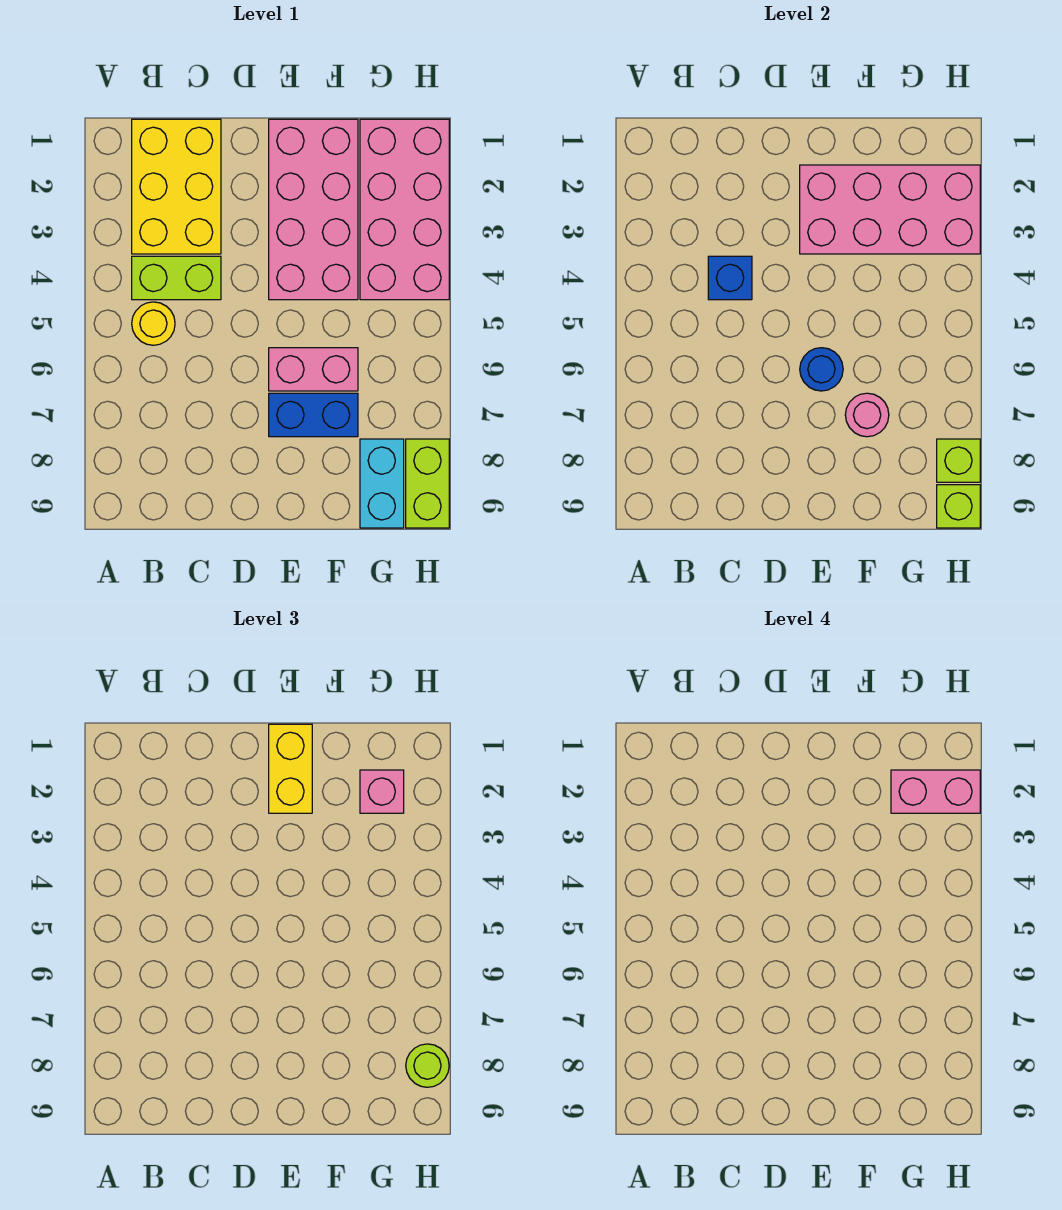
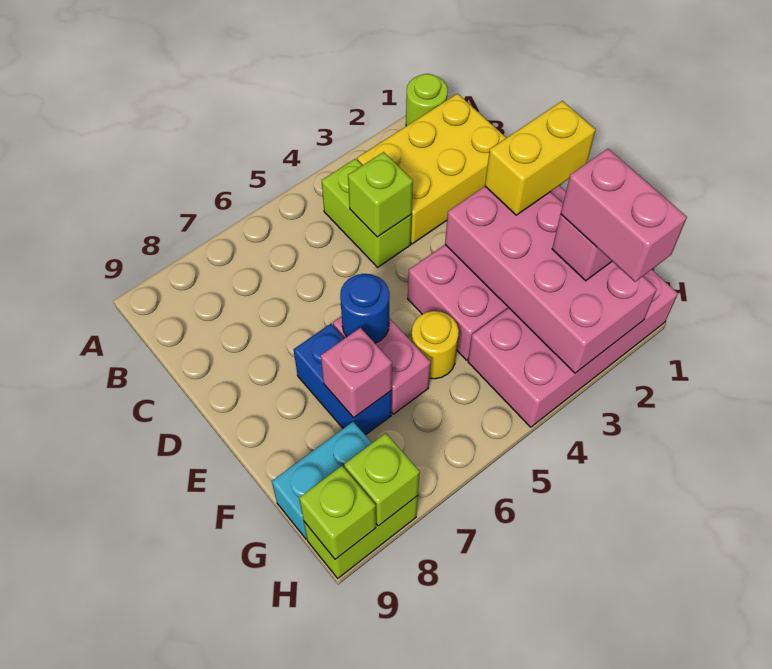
yellow 1x1 round brick [132,302,175,345] -> yellow 1x1 round brick moved to [411,311,459,379]
blue 1x1 brick [708,256,752,300] -> lime 1x1 brick [348,152,413,237]
pink 1x1 round brick [845,393,889,437] -> pink 1x1 brick [321,328,392,418]
lime 1x1 round brick [406,1044,449,1087] -> lime 1x1 round brick moved to [406,74,448,126]

